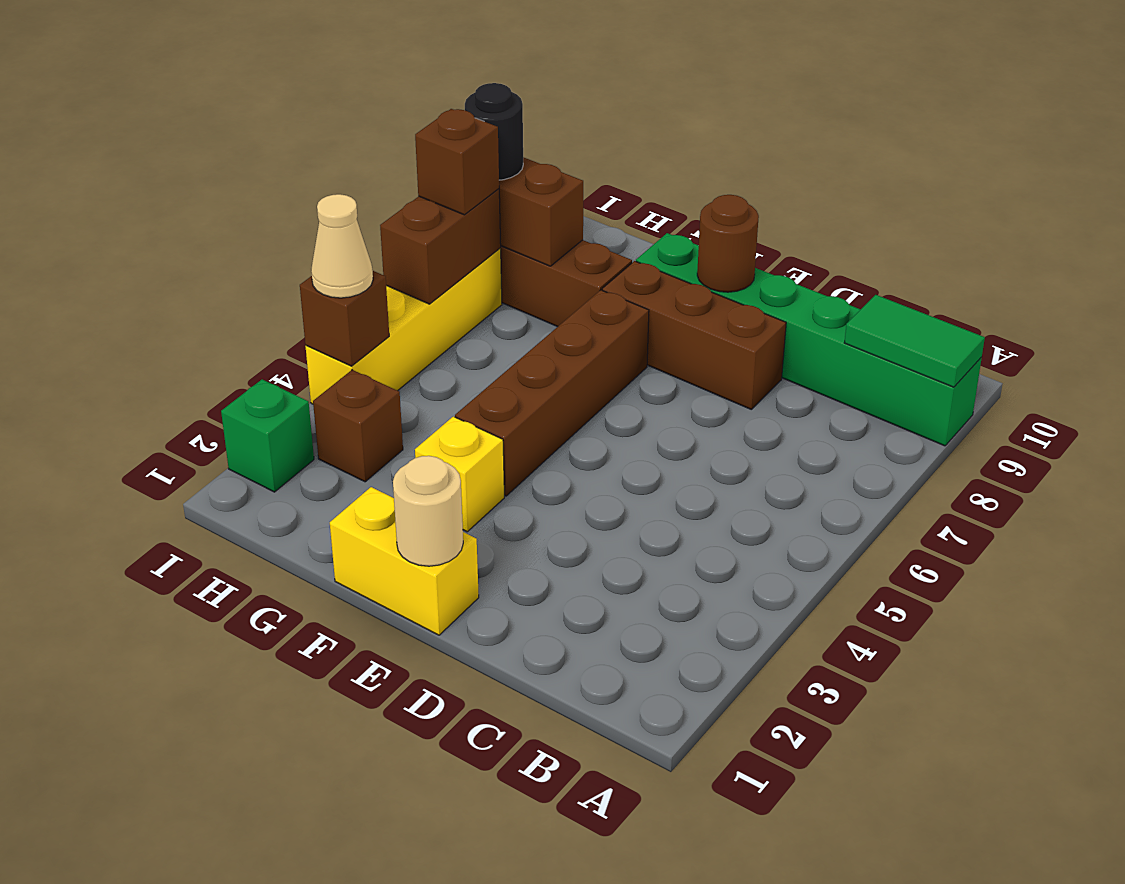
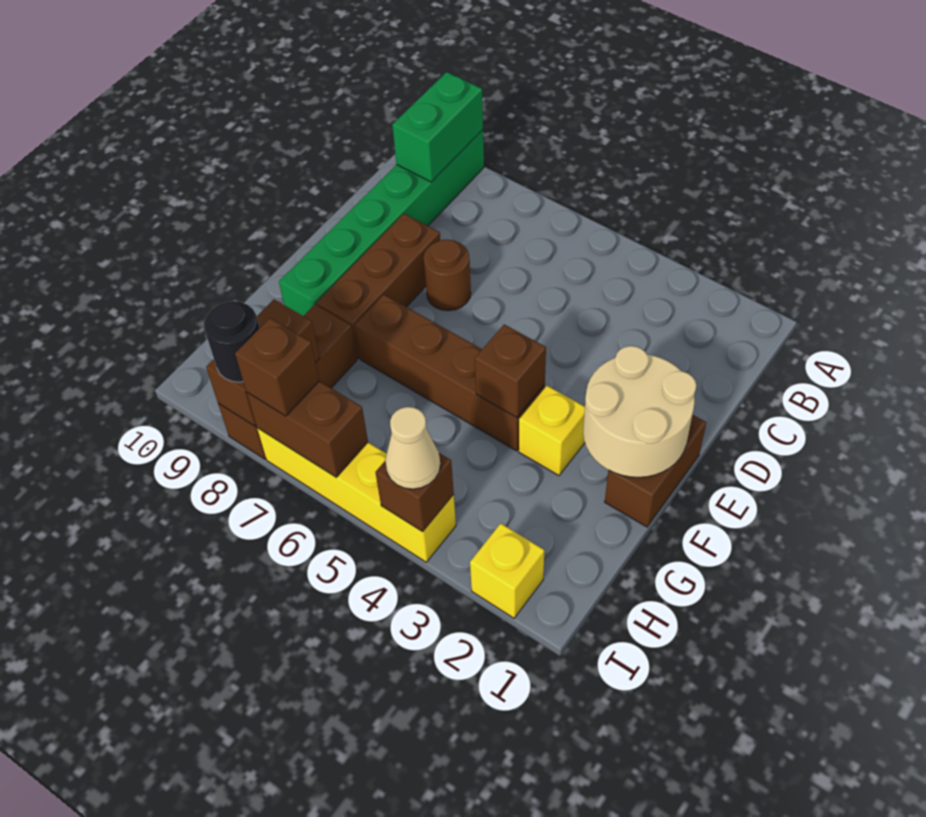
green 1x2 tile [844,295,985,387] -> green 1x2 brick [392,72,483,182]
yellow 1x2 brick [330,487,479,635] -> brown 1x2 brick [605,415,706,527]
tan 1x1 round brick [393,456,463,566] -> tan 2x2 round brick [583,346,696,477]
brown 1x1 round brick [697,195,759,292] -> brown 1x1 round brick moved to [424,240,471,311]
brown 1x1 brick [313,370,403,482] -> brown 1x1 brick moved to [475,324,546,417]
green 1x1 brick [221,379,314,492] -> yellow 1x1 brick [470,523,544,618]

